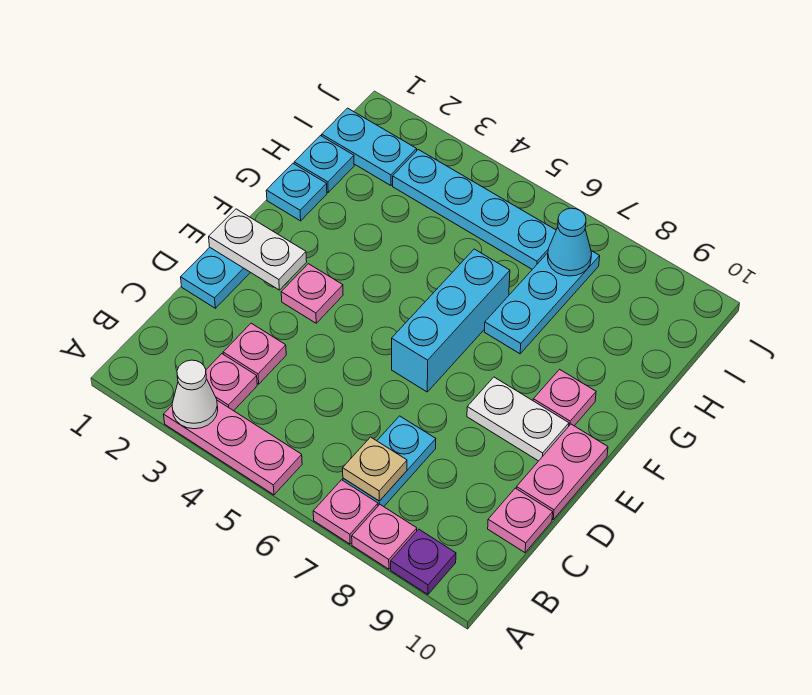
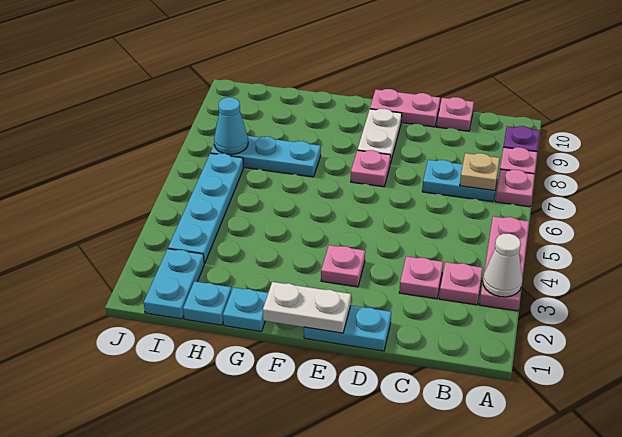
white 1x2 plate [209,209,307,290] -> white 1x2 plate turned to [263,282,351,333]
cyan 1x3 brick [392,249,510,392] -> none
pink 1x1 plate [533,369,596,426] -> pink 1x1 plate moved to [351,150,391,187]

